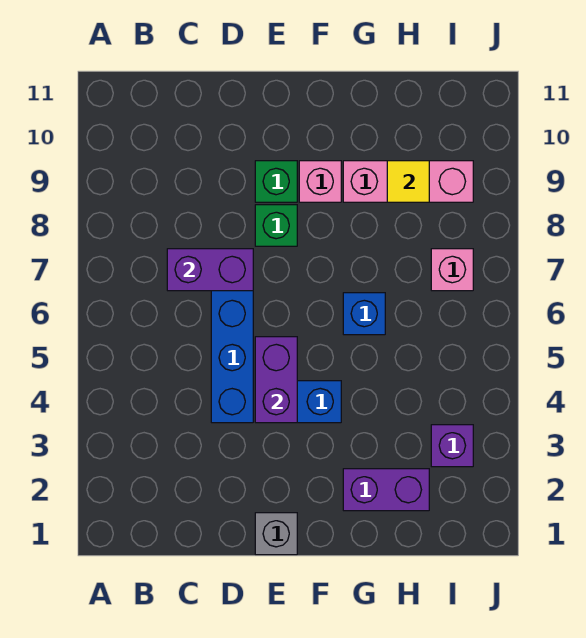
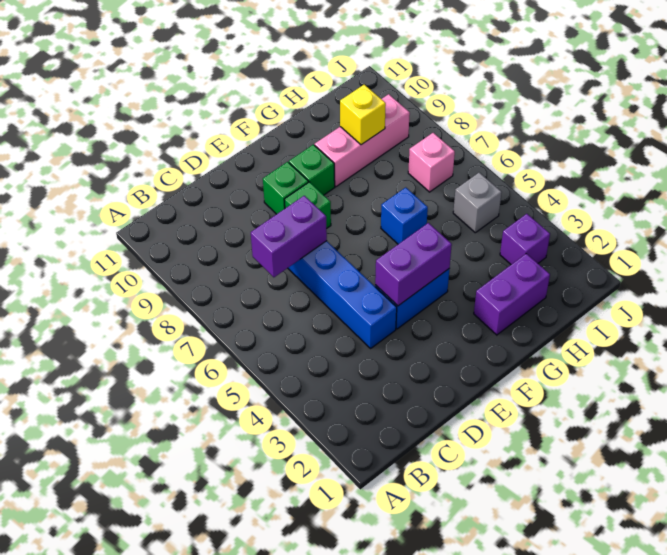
grey 1x1 brick [255,513,297,555] -> grey 1x1 brick moved to [453,173,502,233]
purple 1x2 brick [255,337,297,423] -> purple 1x2 brick turned to [375,223,452,306]
pink 1x1 brick [299,161,341,202] -> green 1x1 brick [289,145,335,195]
yellow 1x1 tile [387,161,429,202] -> yellow 1x1 brick [340,85,386,145]

